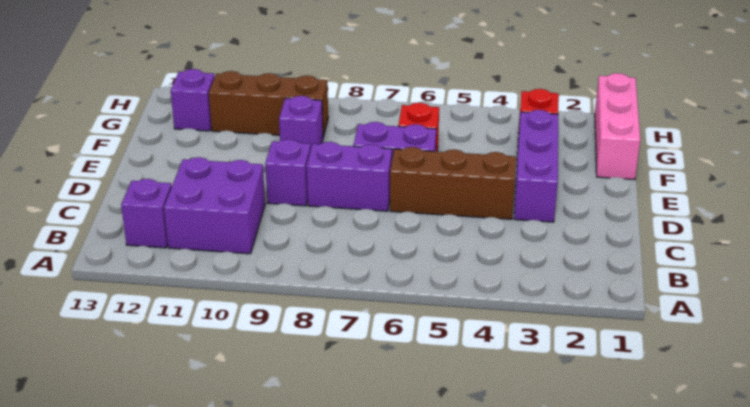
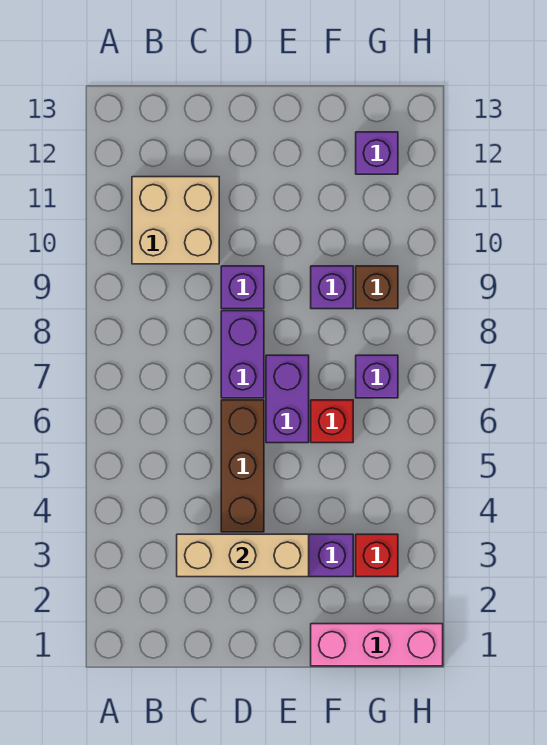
purple 2x2 brick [164,157,265,254] -> tan 2x2 brick [132,177,219,264]
purple 1x1 brick [121,179,172,248] -> purple 1x1 brick moved to [356,355,398,398]
none -> tan 1x3 brick [177,534,309,577]
brown 1x3 brick [209,71,328,137] -> brown 1x1 brick [356,266,398,309]

